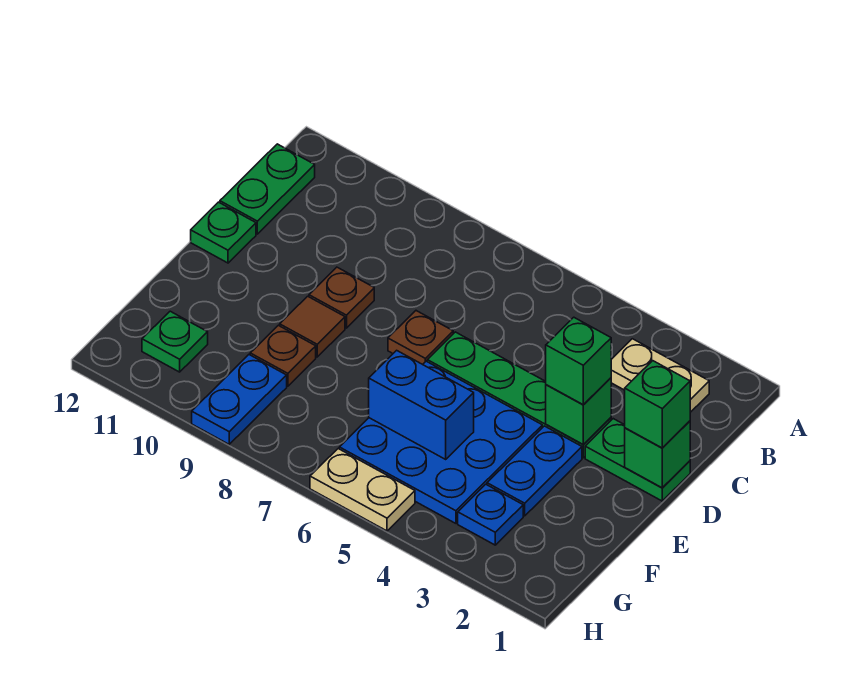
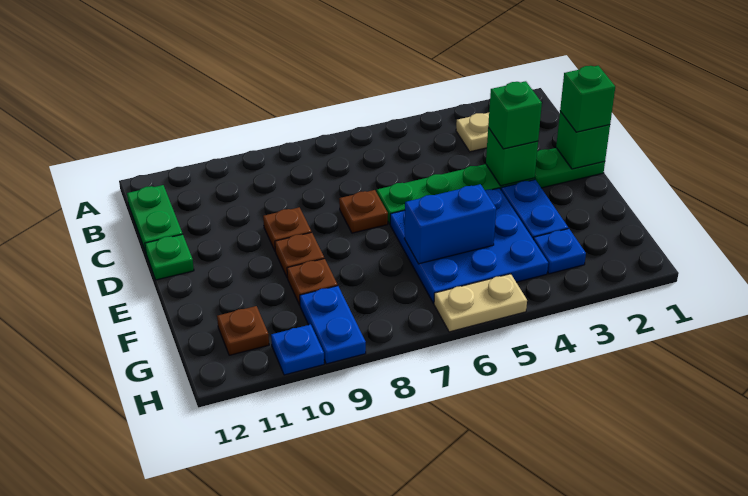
brown 1x1 tile [280,296,345,357] -> brown 1x1 plate [275,232,324,278]
green 1x1 plate [142,311,208,372] -> brown 1x1 plate [217,306,269,355]
none -> blue 1x1 plate [271,324,324,375]

